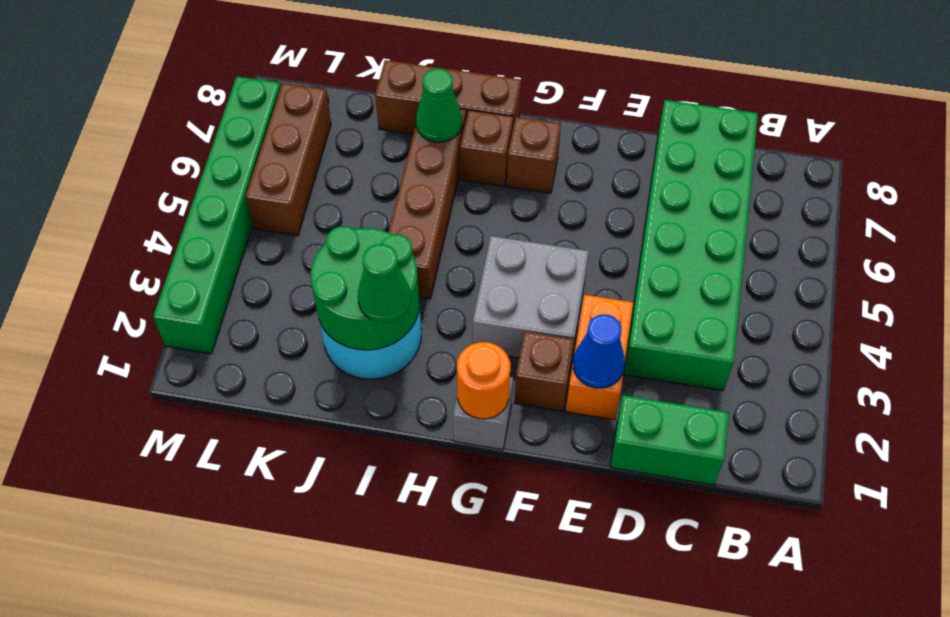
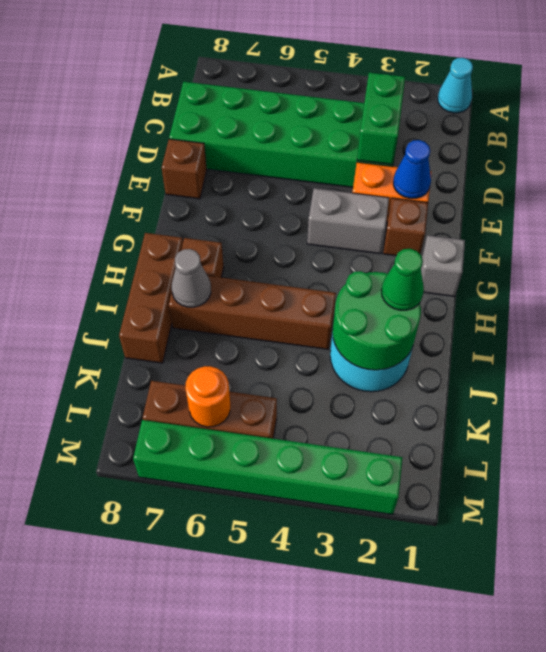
none -> cyan 1x1 cone [438,58,473,113]
green 1x2 brick [611,395,729,485] -> green 1x2 brick moved to [357,73,405,165]
grey 2x2 brick [473,236,589,361] -> grey 1x2 brick [307,188,389,254]
orange 1x1 round brick [457,342,510,419] -> orange 1x1 round brick moved to [185,366,230,427]
brown 1x1 brick [507,117,561,193] -> brown 1x1 brick moved to [162,139,207,199]
green 1x1 cone [416,69,462,142] -> grey 1x1 cone [172,249,211,307]

